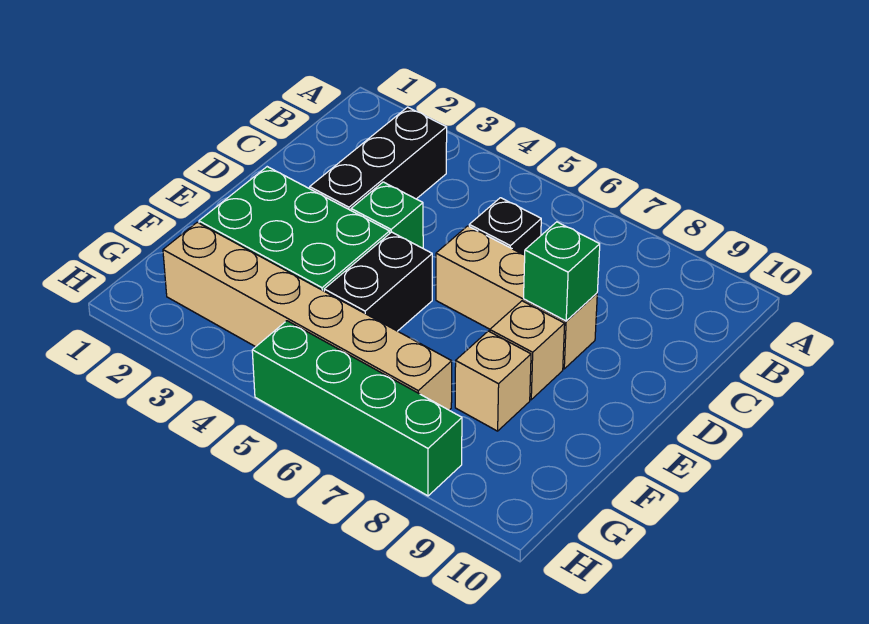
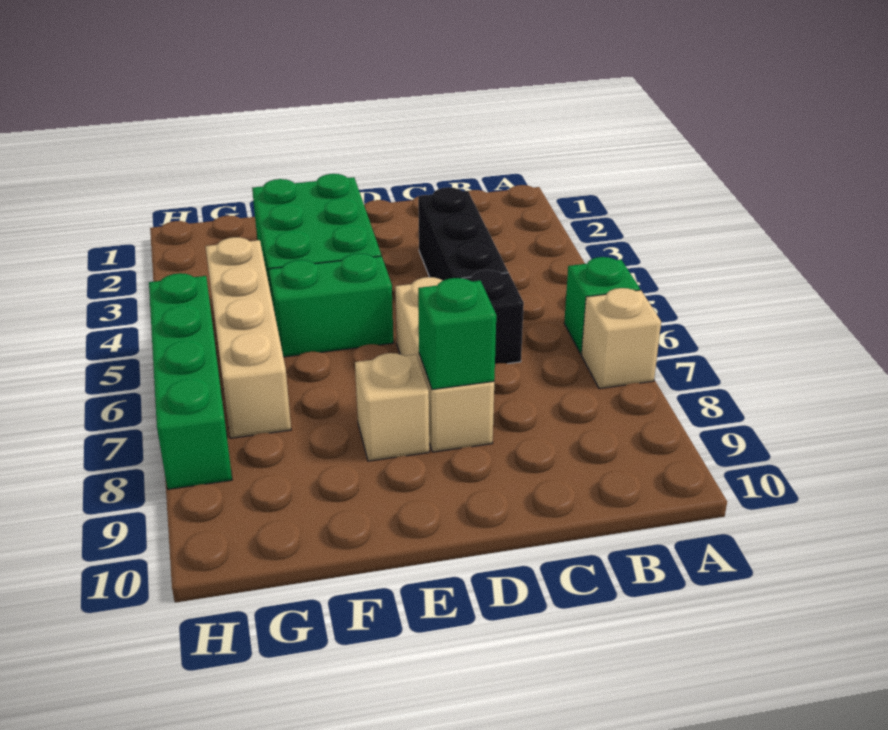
black 1x3 brick [310,107,447,210] -> black 1x3 brick turned to [418,187,508,280]
green 1x1 brick [351,182,423,248] -> green 1x1 brick moved to [564,257,640,354]
black 1x2 brick [324,232,432,331] -> green 1x2 brick [269,253,393,357]
tan 1x1 brick [455,331,531,431] -> tan 1x1 brick moved to [581,288,661,389]
tan 1x6 brick [163,222,452,410] -> tan 1x4 brick [205,237,291,438]

